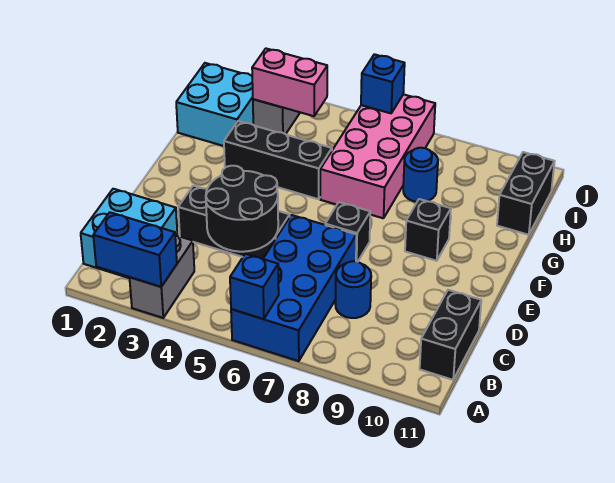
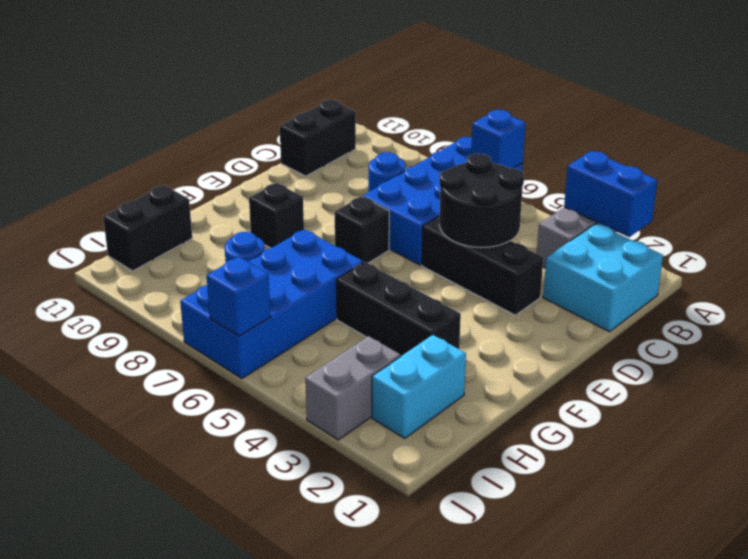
pink 2x4 brick [320,94,435,218] -> blue 2x4 brick [180,229,363,379]
cyan 2x2 brick [176,63,253,146] -> cyan 1x2 brick [372,335,466,438]
pink 1x2 brick [252,49,327,116] -> none

